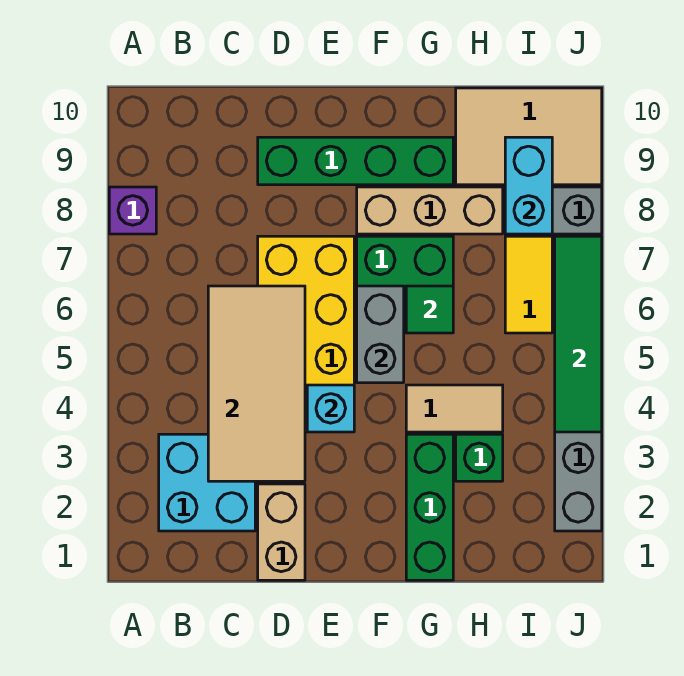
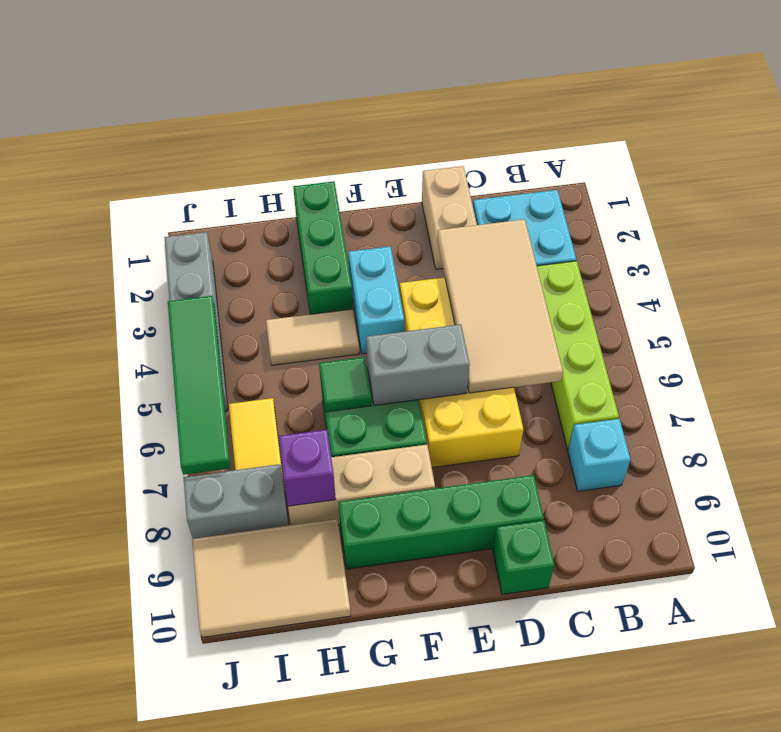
purple 1x1 brick [109,187,156,234] -> purple 1x1 brick moved to [279,430,336,506]
none -> lime 1x4 brick [537,261,619,449]
cyan 1x1 brick [307,385,354,432] -> cyan 1x1 brick moved to [568,419,631,491]
grey 1x2 brick [357,286,404,383] -> grey 1x2 brick turned to [366,324,470,406]
green 1x1 brick [456,434,503,481] -> green 1x1 brick moved to [493,520,554,594]
cyan 1x2 brick [505,137,552,234] -> cyan 1x2 brick moved to [348,246,404,354]

